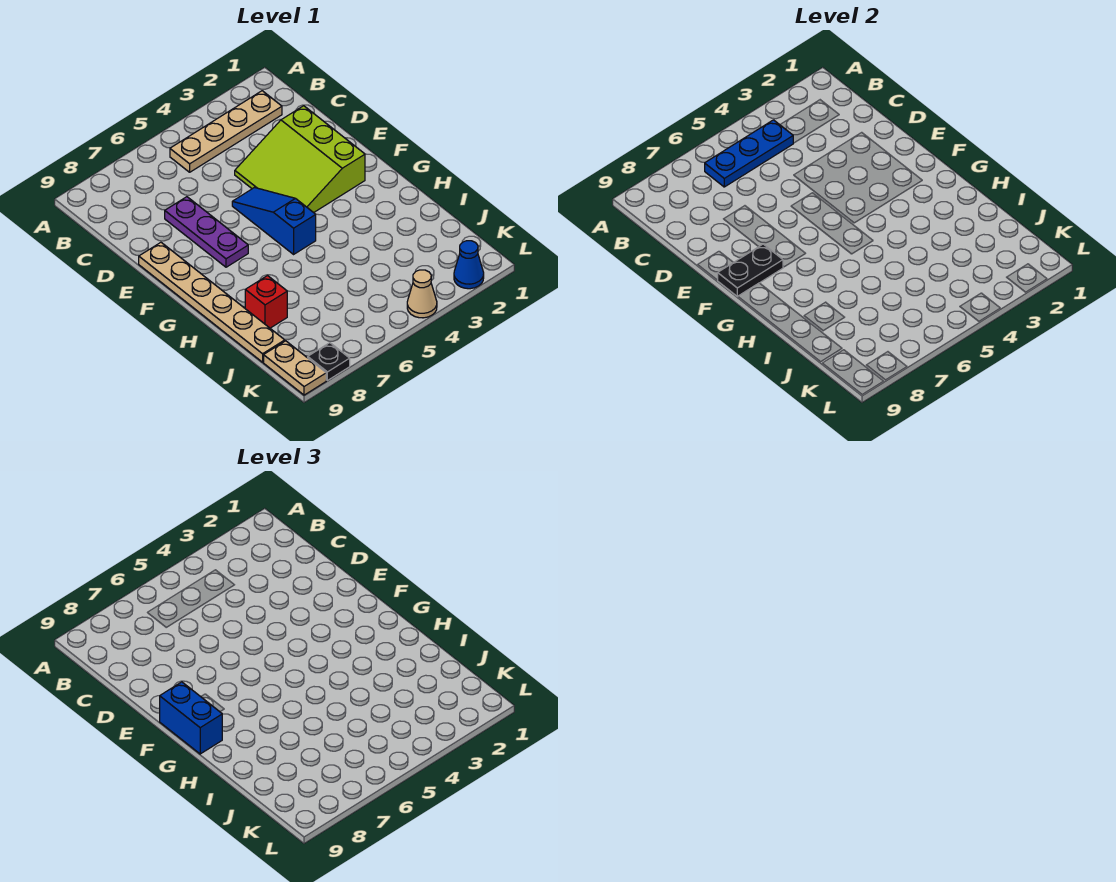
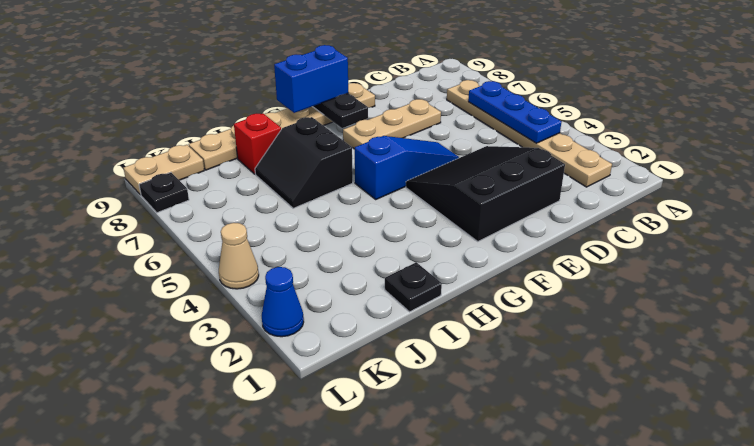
tan 1x4 plate [170,91,282,172] -> tan 1x6 plate [447,80,612,187]
lime 3x3 slope [235,106,365,213] -> black 3x3 slope [406,146,565,241]
purple 1x3 plate [165,197,248,267] -> tan 1x3 plate [343,99,441,149]
none -> black 2x2 slope [255,117,353,208]
none -> black 1x1 plate [385,262,442,312]

